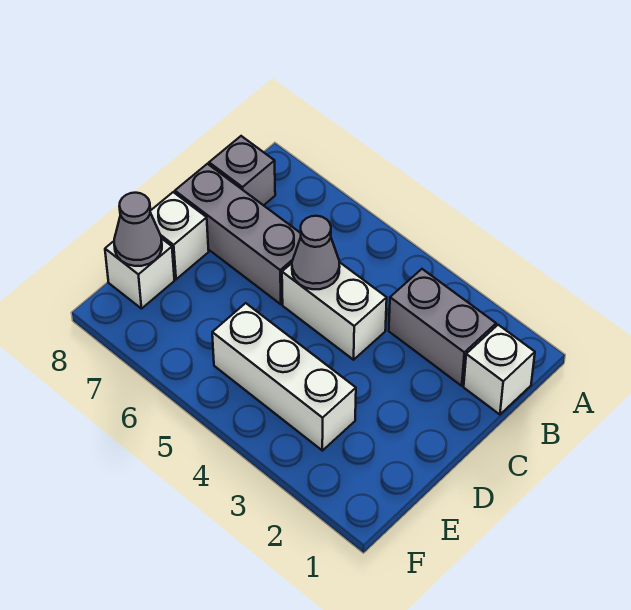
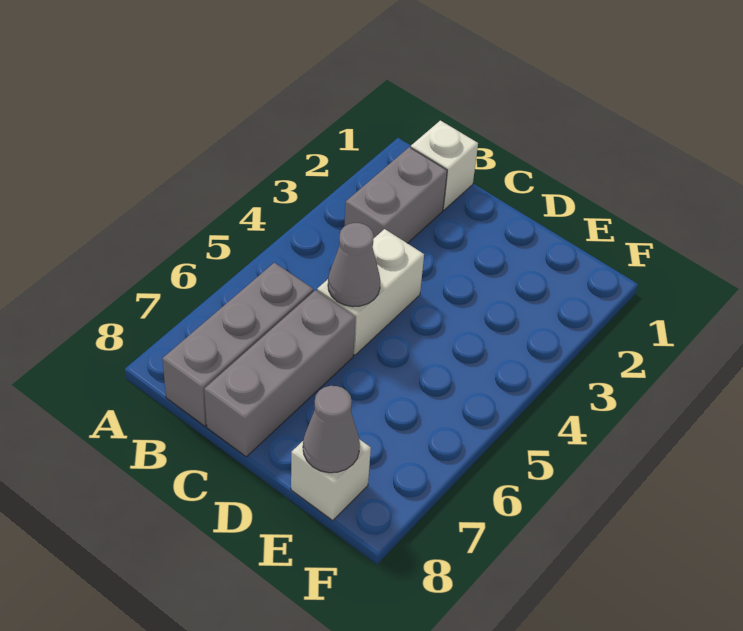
grey 1x1 brick [209,136,275,205] -> grey 1x3 brick [162,263,313,426]
white 1x1 brick [150,192,209,279] -> none
white 1x3 brick [212,303,356,451] -> none

